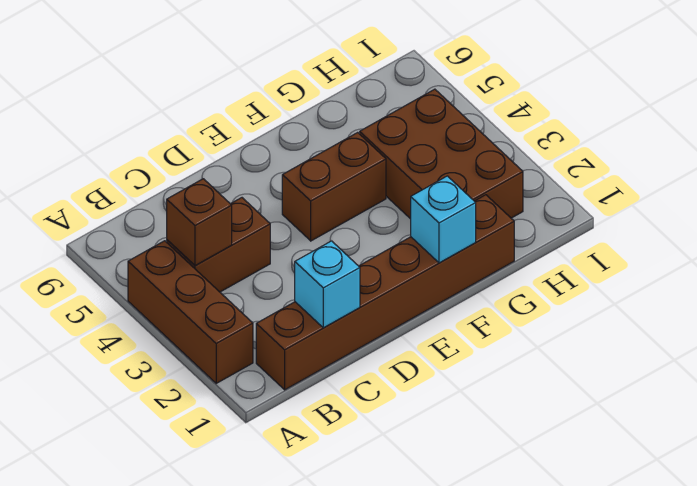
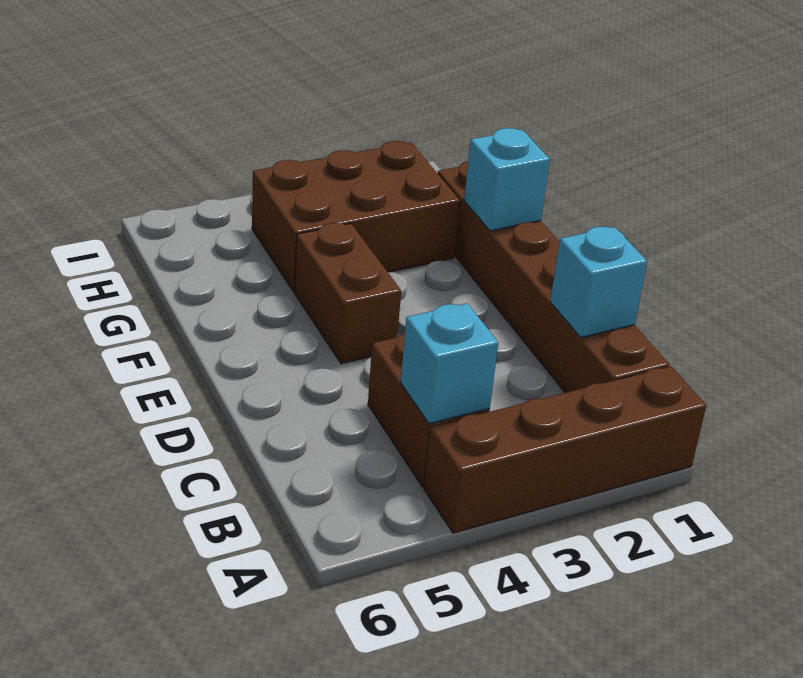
brown 1x3 brick [128,241,253,383] -> brown 1x4 brick [424,366,706,533]
brown 1x1 brick [167,179,232,266] -> cyan 1x1 brick [401,303,498,424]

